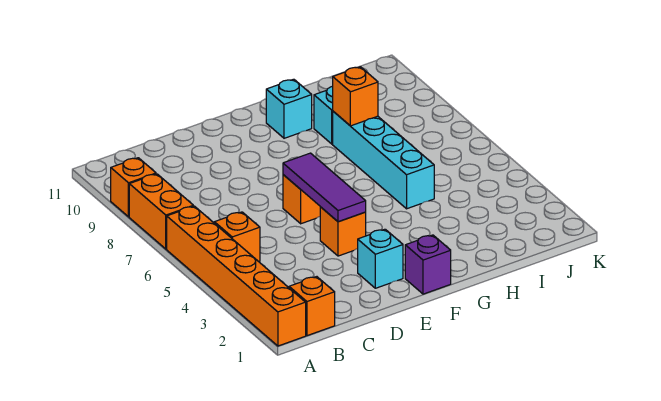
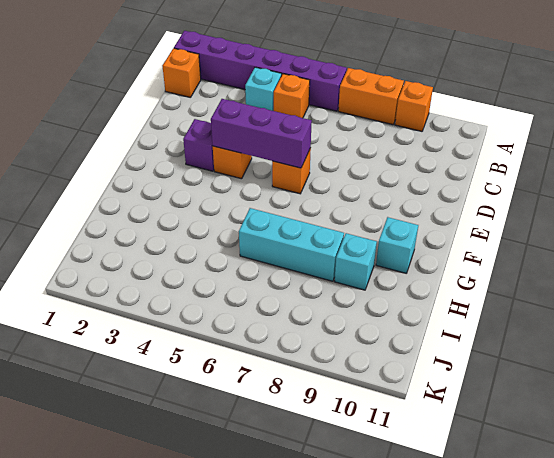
orange 1x6 brick [167,206,306,346] -> purple 1x6 brick [174,31,347,111]
cyan 1x1 brick [358,229,403,288] -> cyan 1x1 brick moved to [245,67,281,111]
purple 1x3 tile [283,153,366,222] -> purple 1x3 brick [211,99,312,168]
purple 1x1 brick [405,235,451,294] -> purple 1x1 brick moved to [183,119,214,171]
cyan 1x4 brick [333,111,434,209] -> cyan 1x3 brick [239,208,344,281]
orange 1x1 brick [333,67,378,126] -> none

